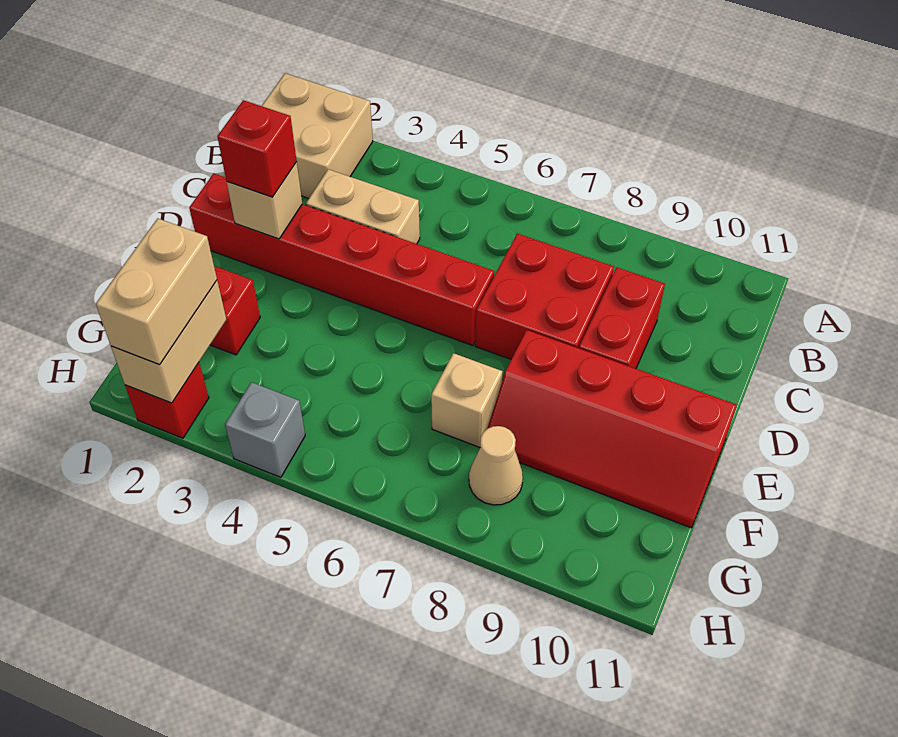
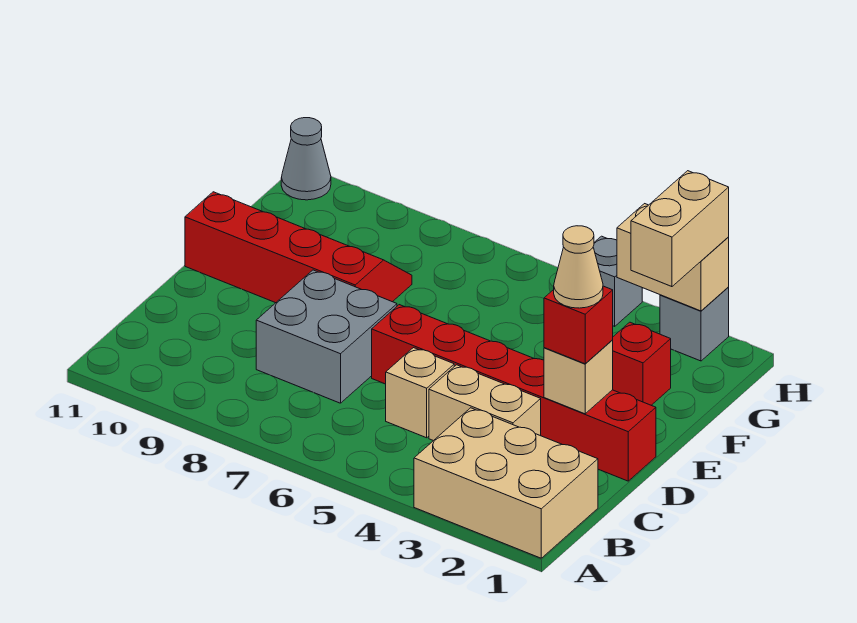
tan 2x2 brick [262,73,373,198] -> tan 2x3 brick [414,408,598,558]
red 2x2 brick [475,234,614,359] -> grey 2x2 brick [256,270,397,403]
red 1x2 brick [579,268,665,369] -> none
tan 1x1 brick [431,353,503,447] -> tan 1x1 brick moved to [386,348,454,438]
tan 1x2 brick [111,280,226,403] -> tan 1x2 brick turned to [617,204,729,311]
tan 1x1 cone [469,426,523,505] -> tan 1x1 cone moved to [554,226,603,308]
red 1x1 brick [125,363,209,438] -> grey 1x1 brick [660,287,729,361]
none -> grey 1x1 cone [281,118,331,200]

